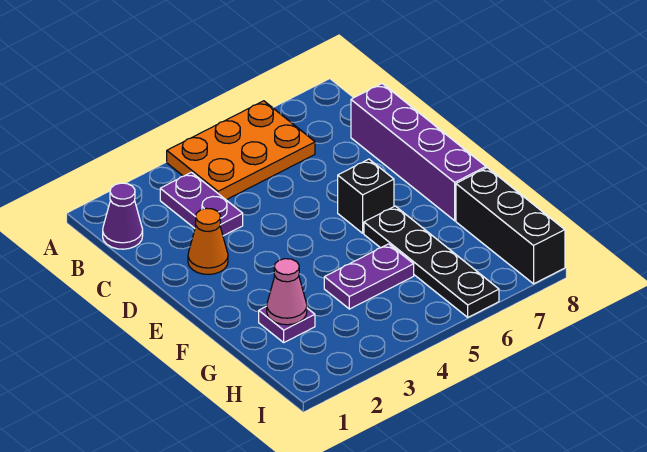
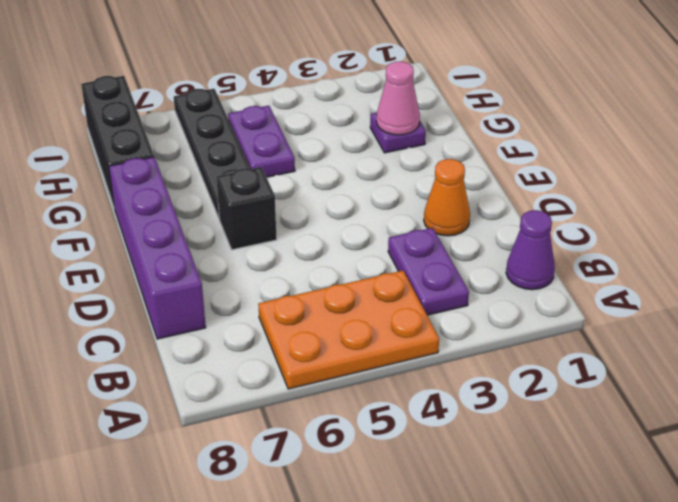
purple 1x2 plate [324,244,414,309] -> purple 1x2 plate turned to [228,106,295,177]

